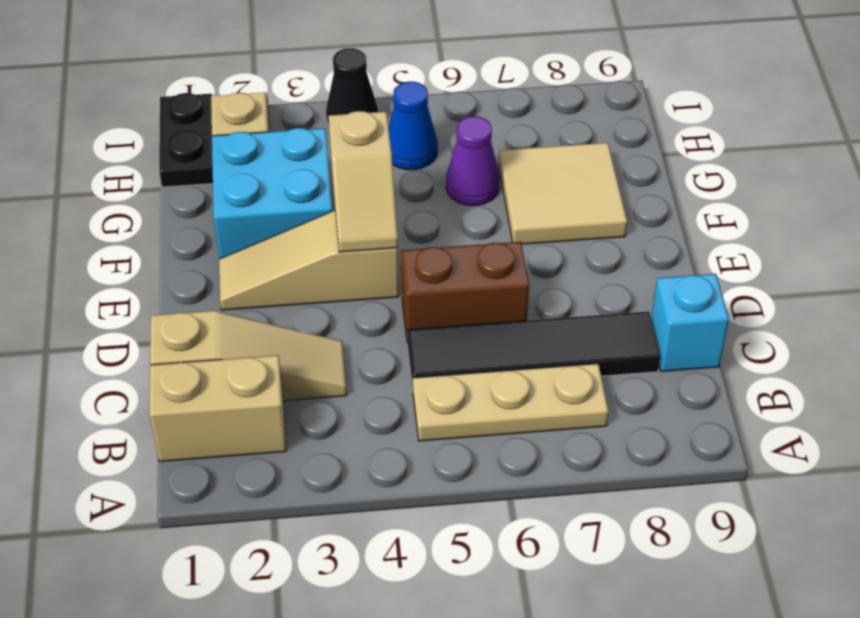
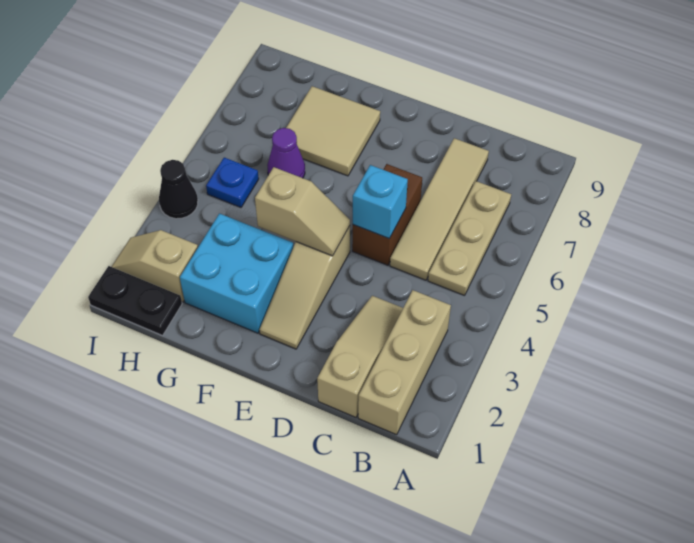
tan 1x2 brick [149,355,286,462] -> tan 1x3 brick [358,290,451,435]
black 1x4 tile [407,311,660,389] -> tan 1x4 tile [390,138,489,280]
cyan 1x1 brick [651,274,729,371] -> cyan 1x1 brick moved to [353,165,408,238]
blue 1x1 cone [389,82,438,170] -> blue 1x1 plate [206,158,259,207]

